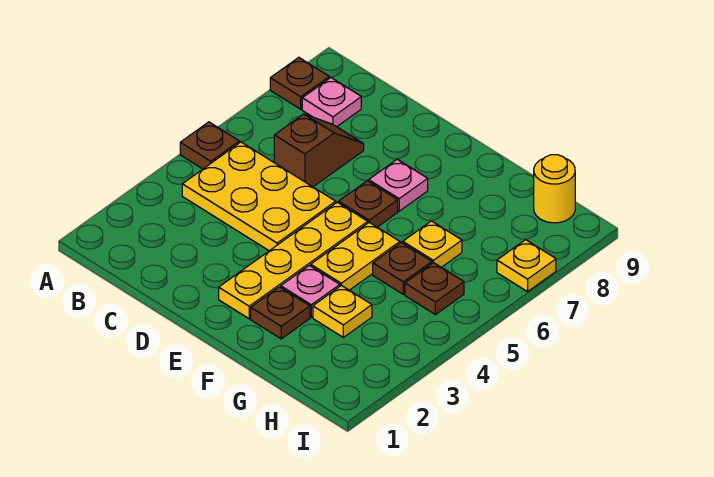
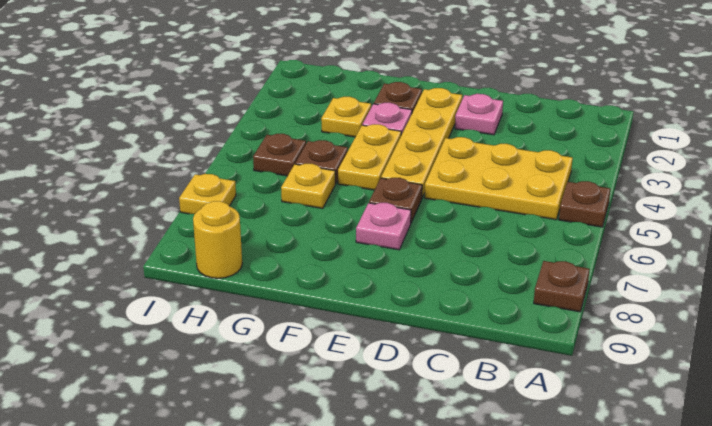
pink 1x1 plate [302,78,361,127] -> pink 1x1 plate moved to [455,94,503,135]
brown 1x2 slope [274,114,364,187] -> none

